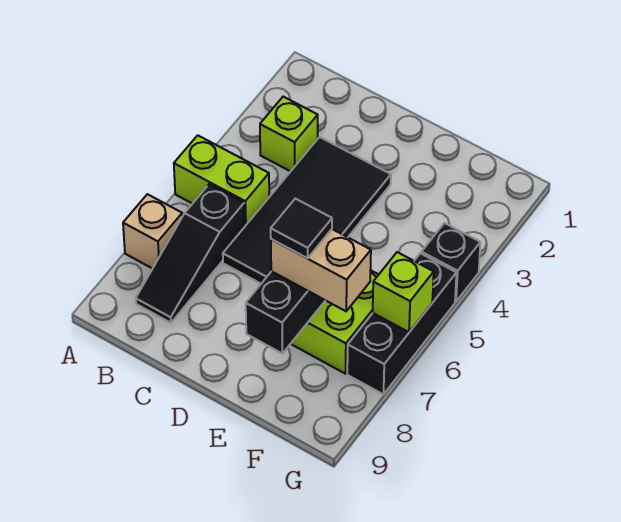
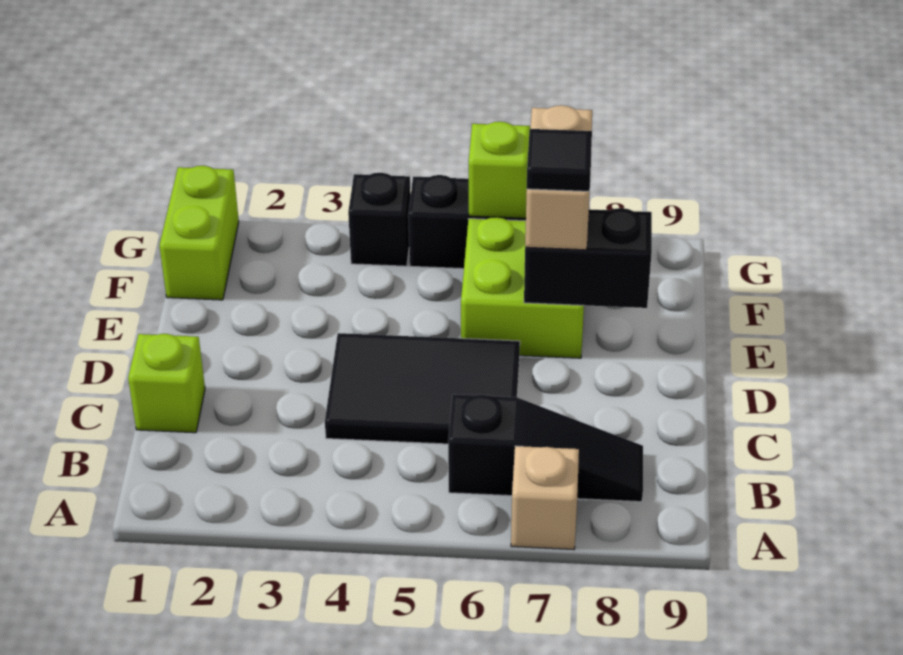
lime 1x2 brick [174,135,269,226] -> lime 1x2 brick moved to [159,166,239,300]
lime 1x1 brick [260,97,318,171] -> lime 1x1 brick moved to [128,334,205,433]
black 2x4 tile [223,137,391,284] -> black 2x3 tile [325,333,520,444]

